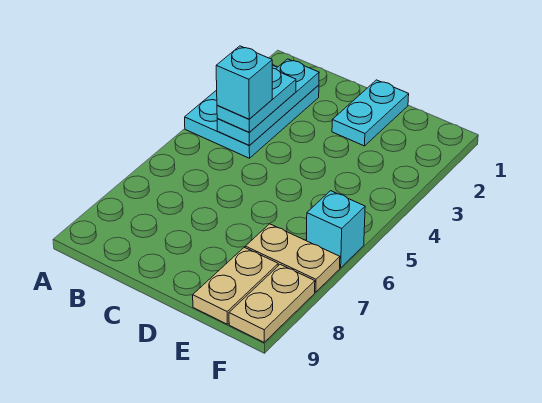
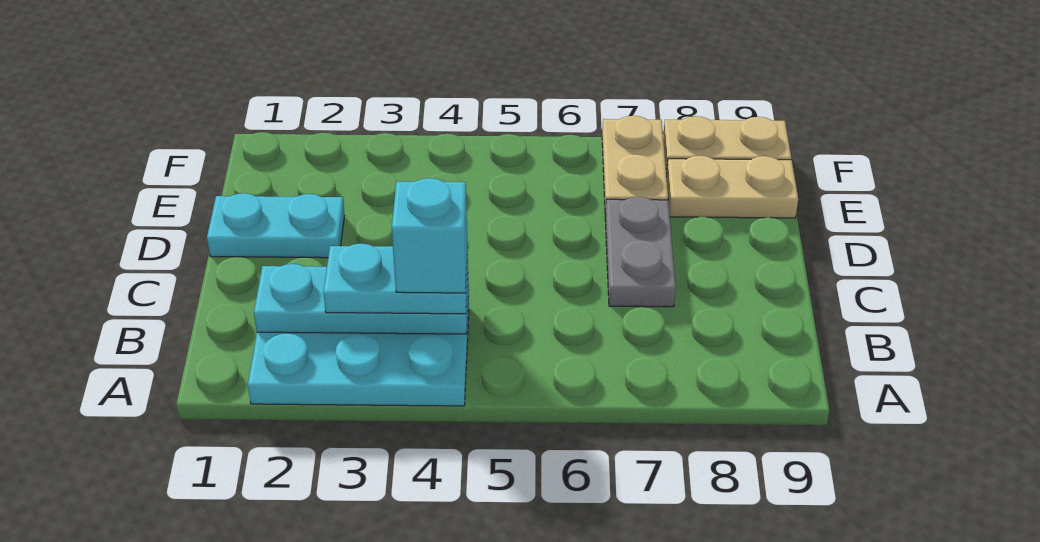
none -> grey 1x2 plate [605,197,676,307]
cyan 1x1 brick [306,191,365,268] -> none

